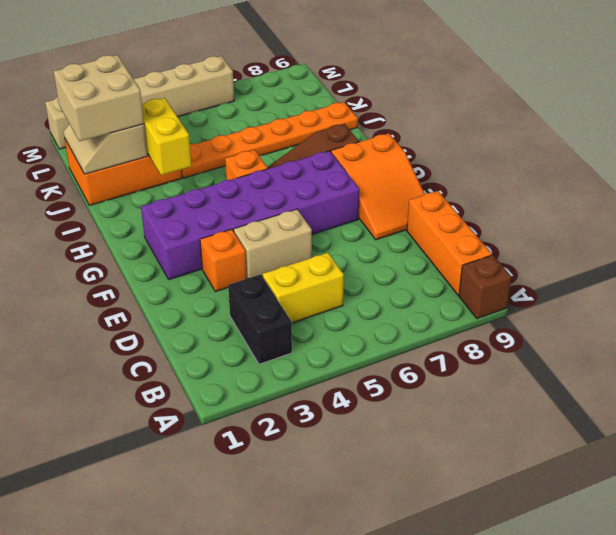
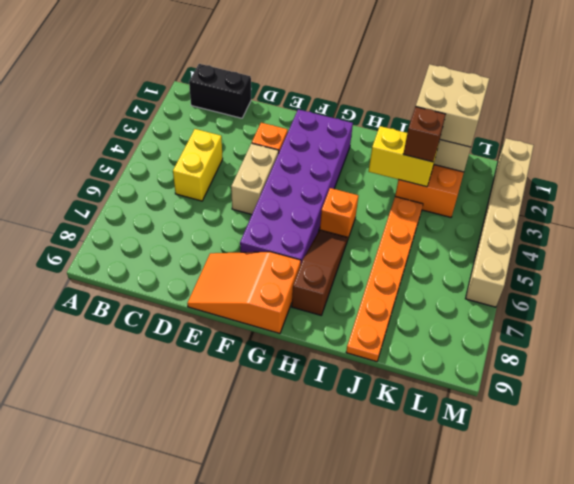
brown 1x1 brick [459,255,511,319] -> brown 1x1 brick moved to [403,107,446,162]
black 1x2 brick [228,274,292,364] -> black 1x2 brick moved to [189,64,251,118]
orange 1x3 brick [407,191,492,295] -> none

